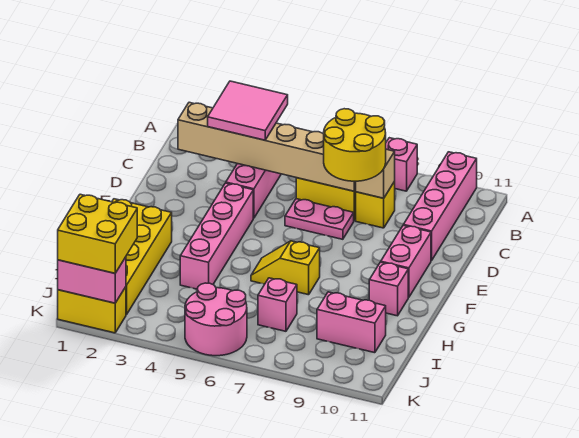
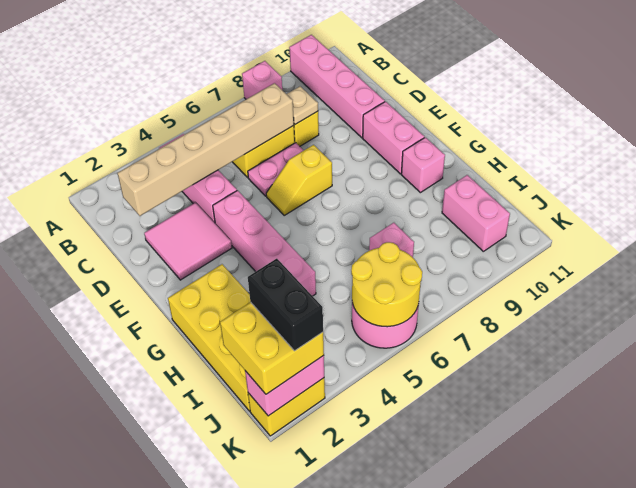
pink 2x2 tile [208,81,288,140] -> pink 2x2 tile moved to [144,202,232,280]
yellow 2x2 round brick [324,109,386,181] -> yellow 2x2 round brick moved to [351,242,422,327]
tan 1x1 brick [355,149,395,198] -> tan 1x1 plate [287,86,318,124]
yellow 1x2 slope [251,241,320,295] -> yellow 1x2 slope moved to [266,145,332,215]
pink 1x2 brick [317,292,386,353] -> pink 1x2 brick turned to [442,175,510,251]
none -> black 1x2 brick [248,259,323,351]

